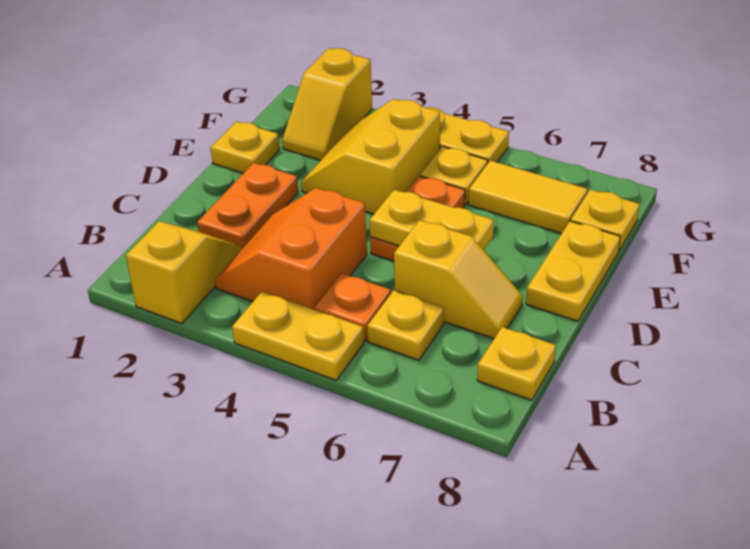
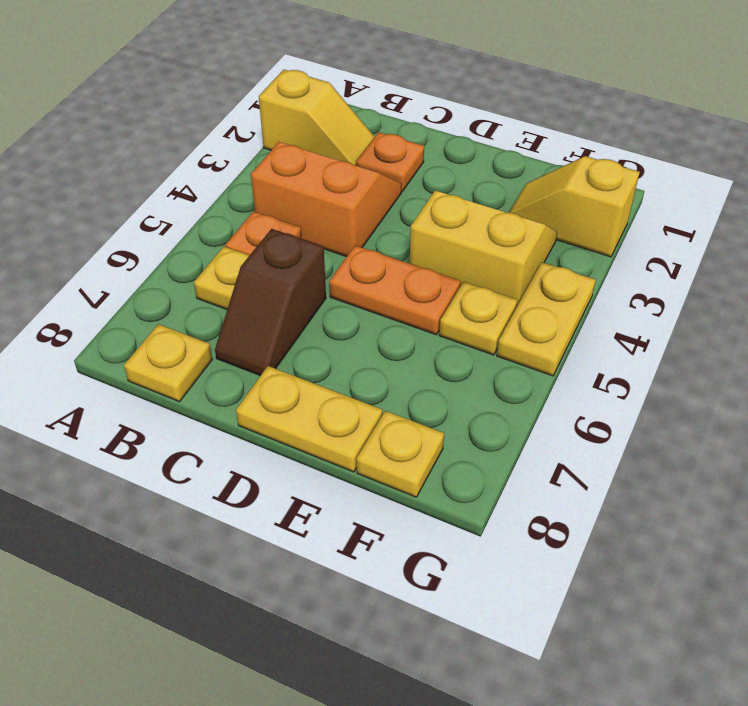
yellow 1x2 plate [232,291,364,380] -> none
orange 1x2 plate [197,163,298,248] -> orange 1x1 plate [356,132,424,191]
yellow 1x2 slope [394,220,523,339] -> brown 1x2 slope [215,229,326,376]
yellow 1x2 plate [369,189,494,250] -> none
yellow 1x1 plate [211,121,280,173] -> none
yellow 1x2 tile [468,161,588,234] -> none

